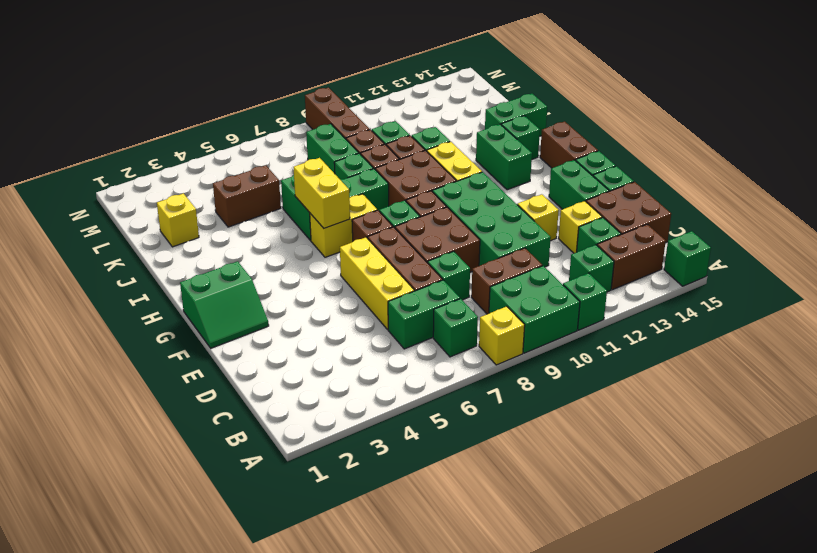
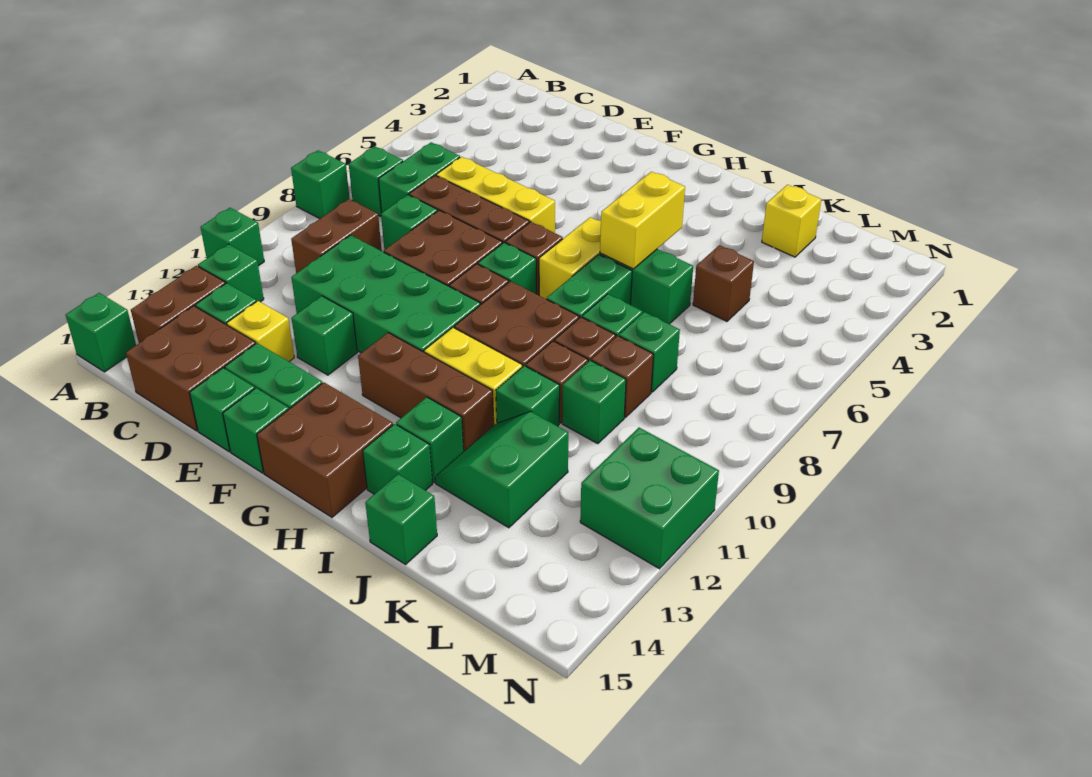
yellow 1x1 brick [479,306,525,365] -> green 1x1 brick [291,150,350,219]
green 2x2 brick [489,266,580,353] -> green 2x2 brick moved to [580,428,719,569]
yellow 1x1 brick [517,194,559,241] -> green 1x1 brick [292,296,357,375]
green 2x2 slope [180,261,269,348] -> green 2x2 slope moved to [435,412,568,528]
brown 1x2 brick [540,122,598,168] -> brown 2x2 brick [257,382,393,517]
yellow 1x2 brick [293,158,350,228] -> yellow 1x2 brick turned to [600,172,685,269]
green 1x2 brick [476,124,532,190] -> green 1x1 brick [396,397,464,483]
green 1x2 brick [485,94,547,136] -> green 1x1 brick [365,474,437,564]
brown 1x2 brick [213,165,281,227] -> brown 1x1 brick [693,245,754,321]
green 1x2 brick [306,124,359,174] -> green 1x1 brick [619,312,680,392]
brown 1x3 brick [305,87,370,139] -> brown 1x3 brick moved to [358,333,494,451]

